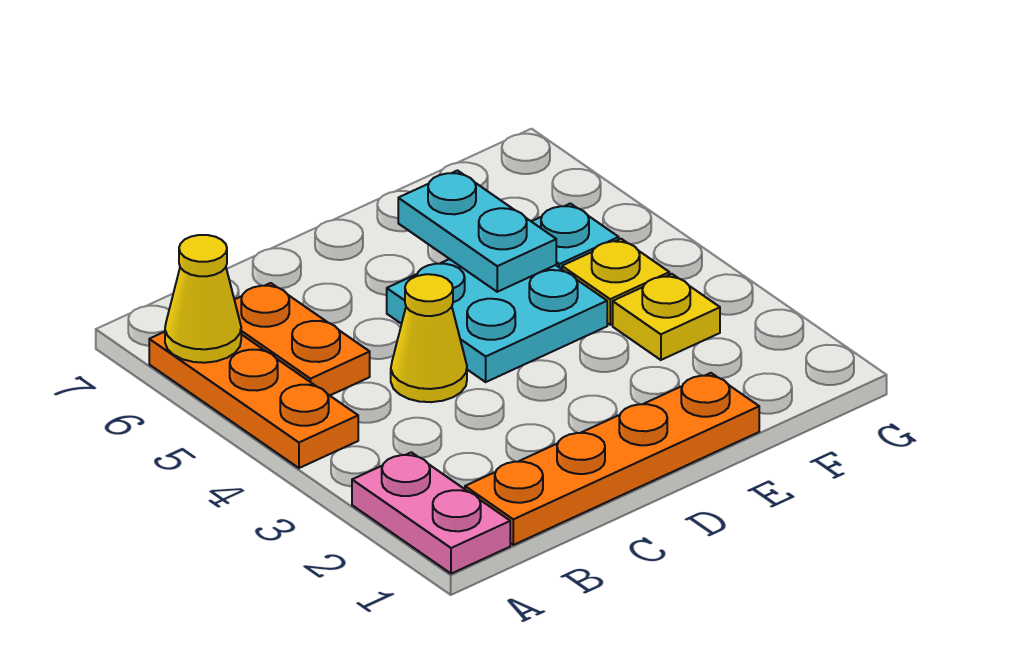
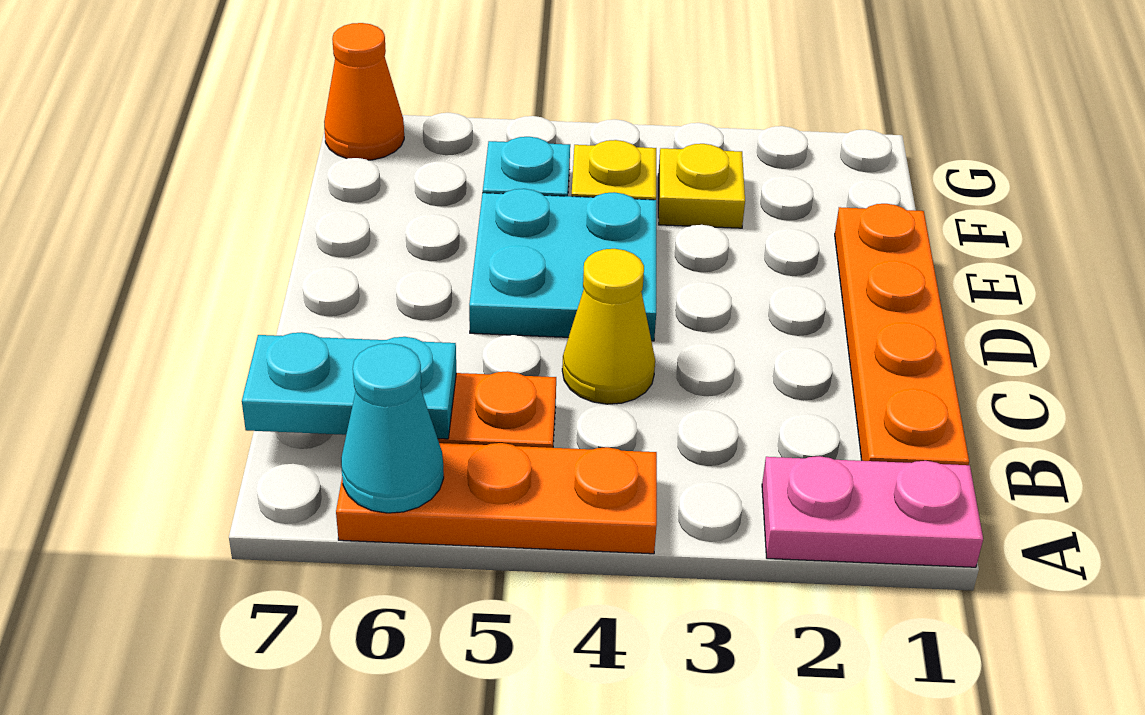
yellow 1x1 cone [165,235,241,363] -> cyan 1x1 cone [341,343,444,513]
cyan 1x2 plate [398,171,556,292] -> cyan 1x2 plate moved to [242,332,456,439]
none -> orange 1x1 cone [324,23,404,160]

